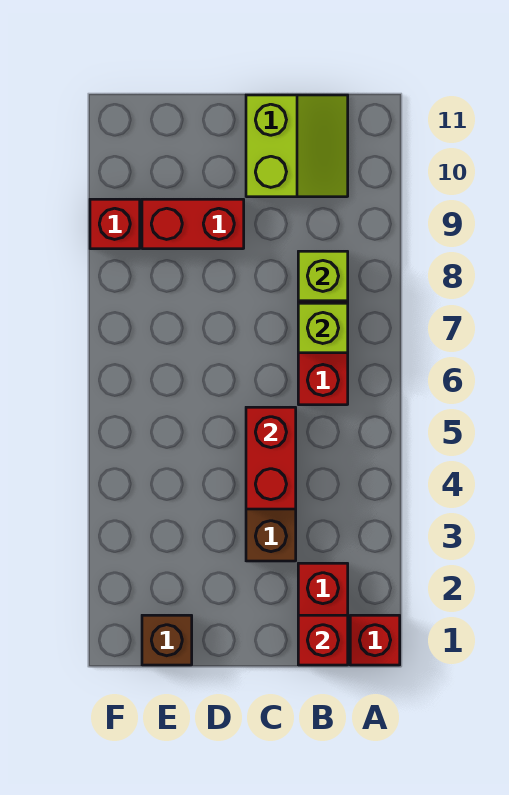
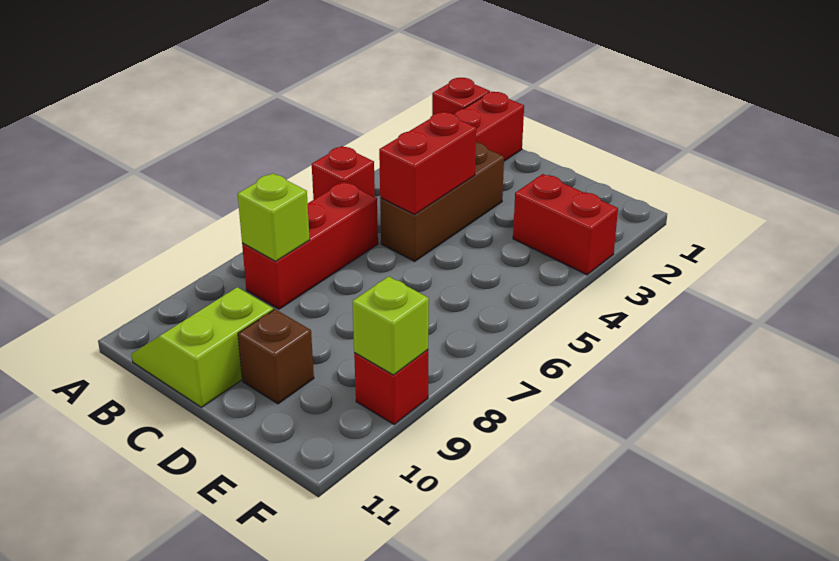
red 1x1 brick [298,615,348,665] -> red 1x1 brick moved to [312,146,375,200]
lime 1x1 brick [298,303,348,353] -> lime 1x1 brick moved to [352,276,429,375]
red 1x2 brick [142,199,244,249] -> red 1x2 brick moved to [513,174,618,275]
brown 1x1 brick [142,615,192,665] -> brown 1x1 brick moved to [238,309,314,404]

